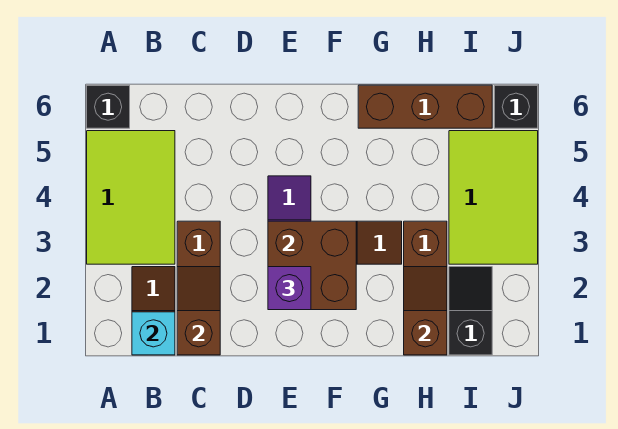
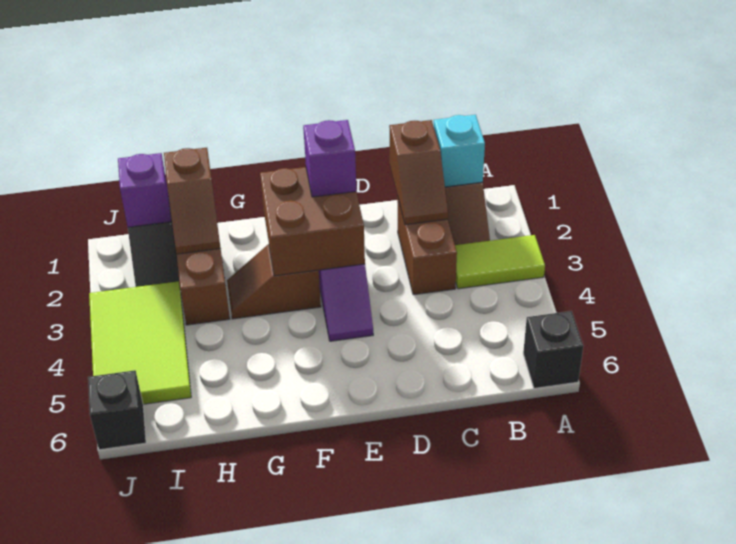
lime 2x3 tile [87,131,175,264] -> lime 1x2 tile [455,235,545,289]
brown 1x3 brick [358,85,492,128] -> none
none -> purple 1x1 brick [118,153,171,227]

